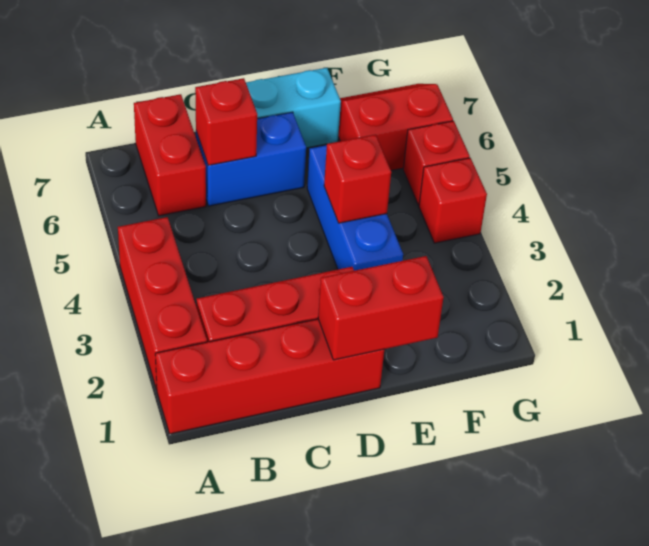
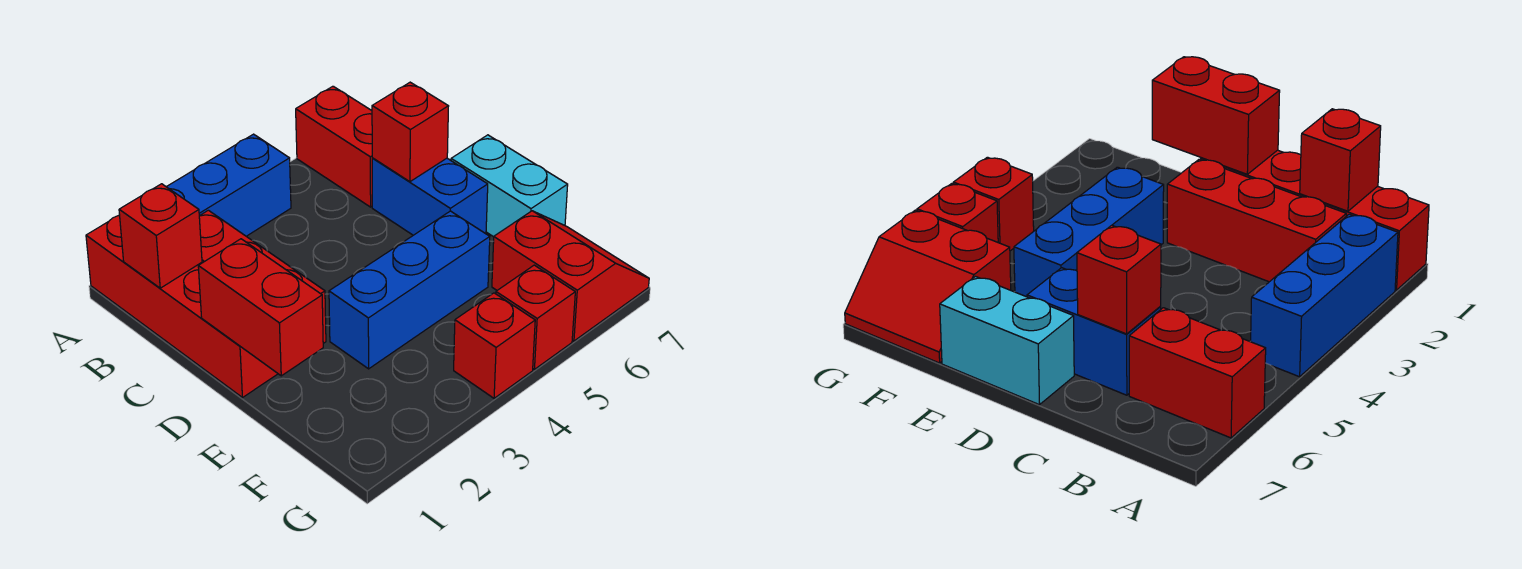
red 1x3 brick [118,217,207,389] -> blue 1x3 brick [167,134,291,236]
red 1x2 brick [134,94,206,216] -> red 1x2 brick turned to [296,86,372,207]
red 1x1 brick [324,135,391,223] -> red 1x1 brick moved to [119,184,202,288]

